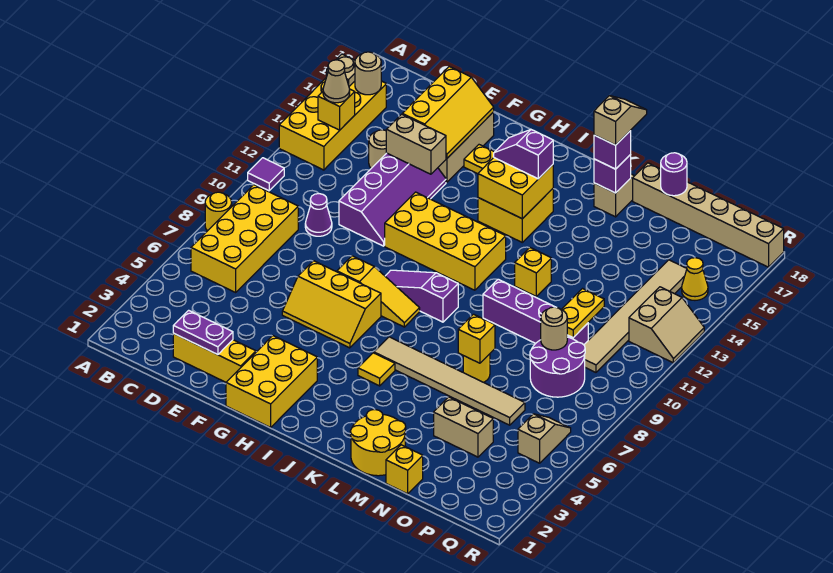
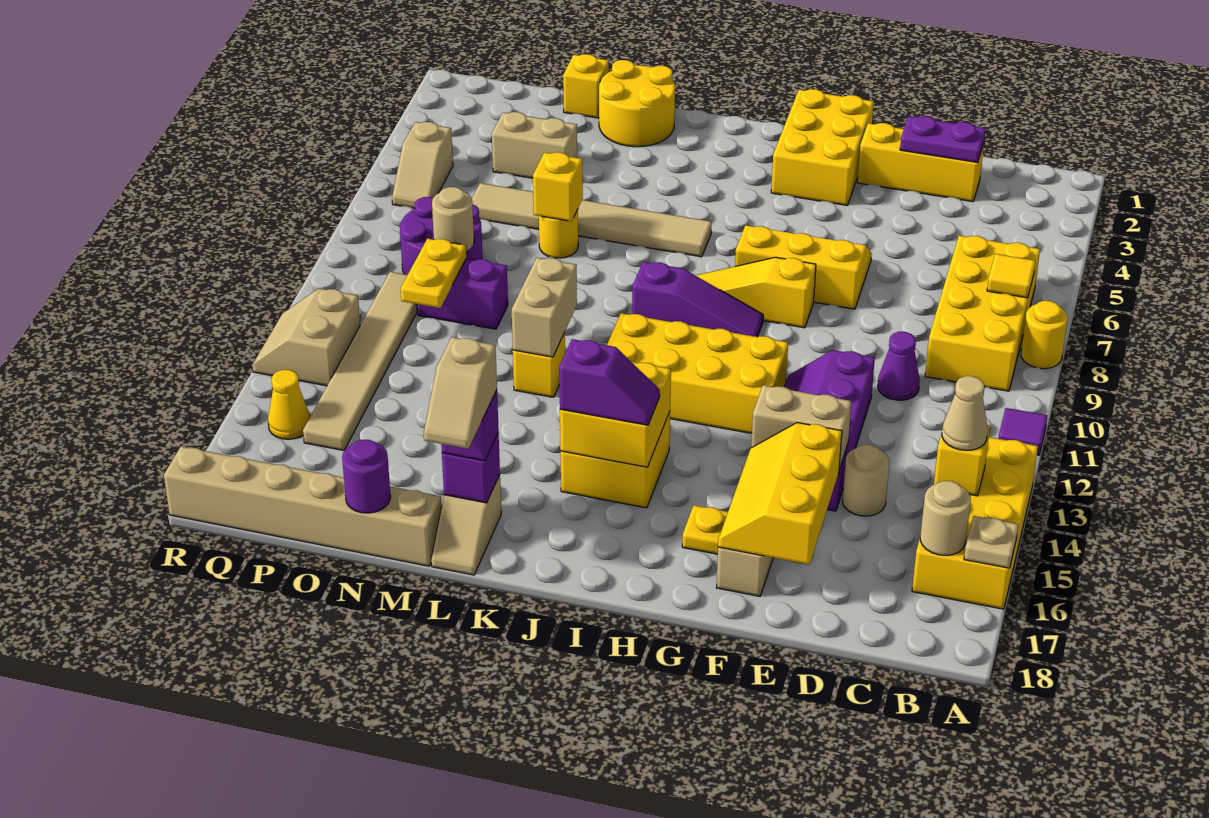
yellow 1x1 tile [358,353,395,386] -> yellow 1x1 tile moved to [987,254,1036,298]
purple 1x4 brick [483,279,588,345] -> purple 1x2 brick [417,259,508,329]
none -> tan 1x2 brick [512,258,577,357]

